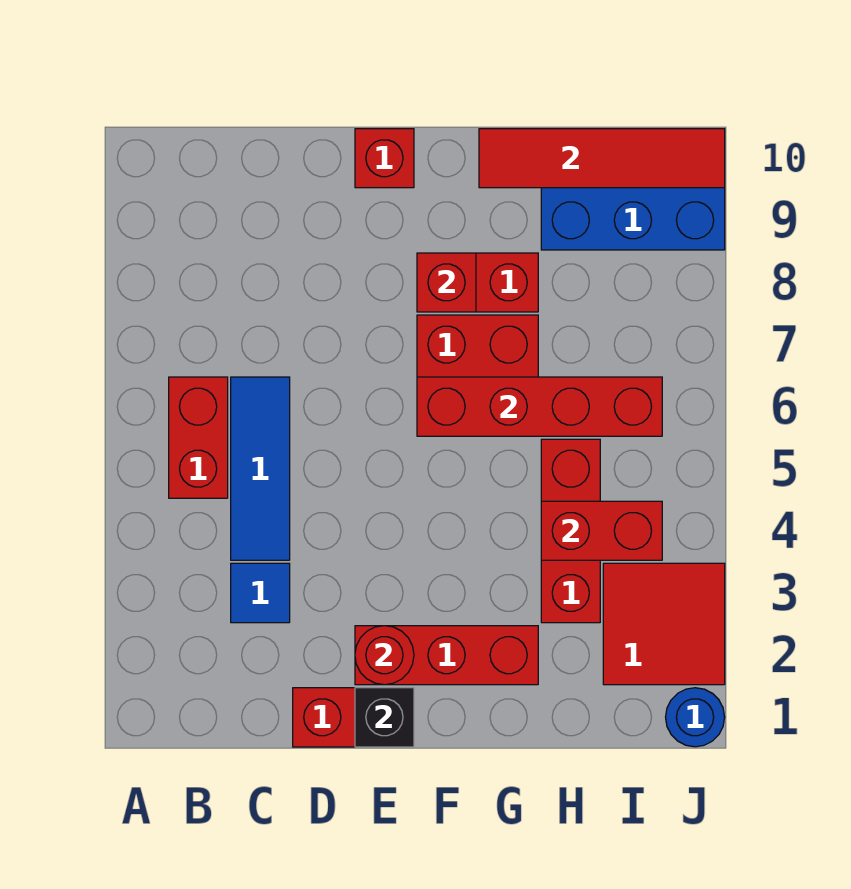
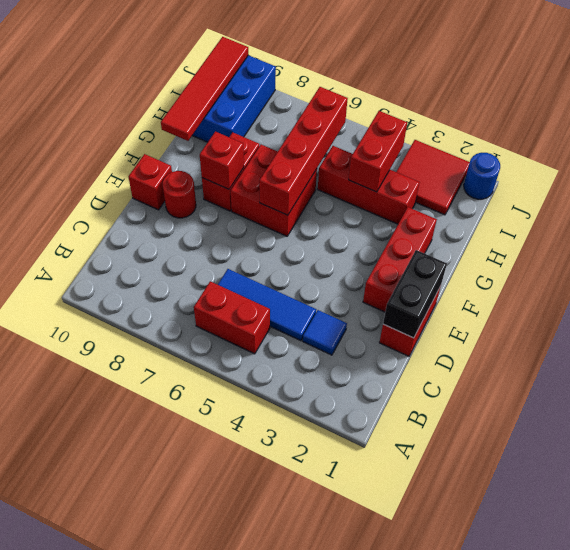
black 1x1 brick [355,688,414,747] -> black 1x2 brick [383,250,447,338]
red 1x1 round brick [355,626,414,685] -> red 1x1 round brick moved to [163,171,196,218]

